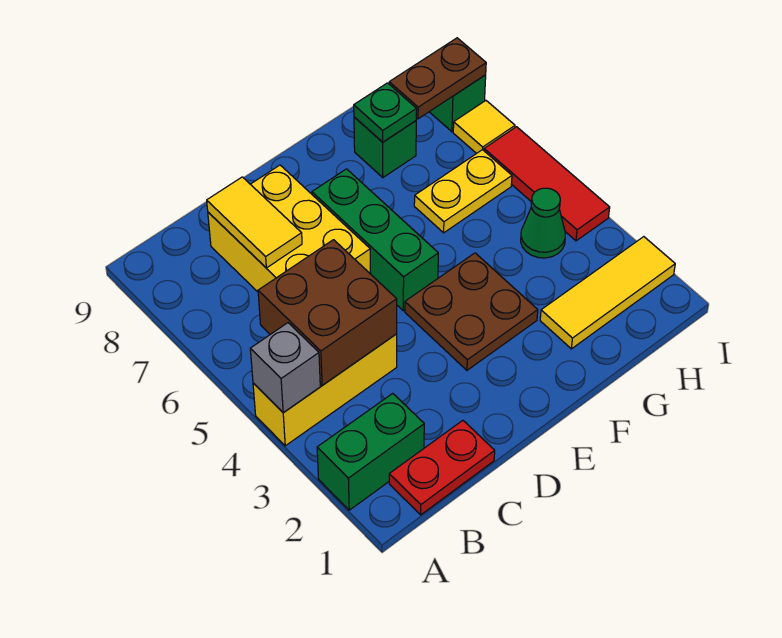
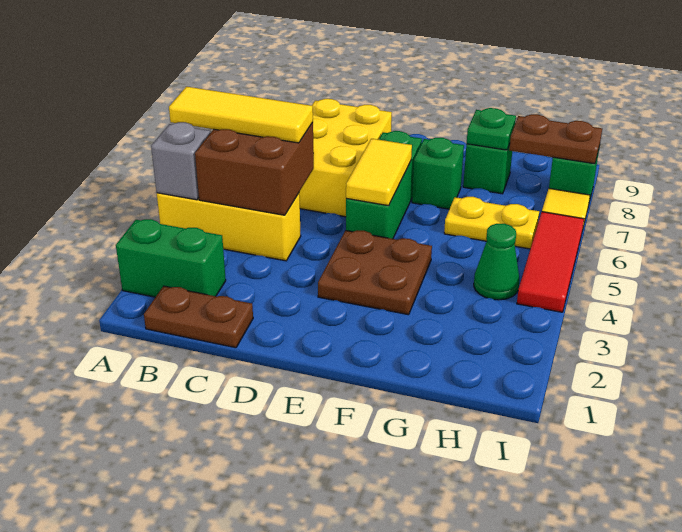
red 1x2 plate [389,421,495,515] -> brown 1x2 plate [144,286,253,348]
yellow 1x2 tile [207,177,302,268] -> yellow 1x2 tile moved to [346,139,412,206]
none -> green 1x1 brick [412,138,464,209]
yellow 1x3 tile [540,237,675,349] -> yellow 1x3 tile moved to [169,87,313,143]

